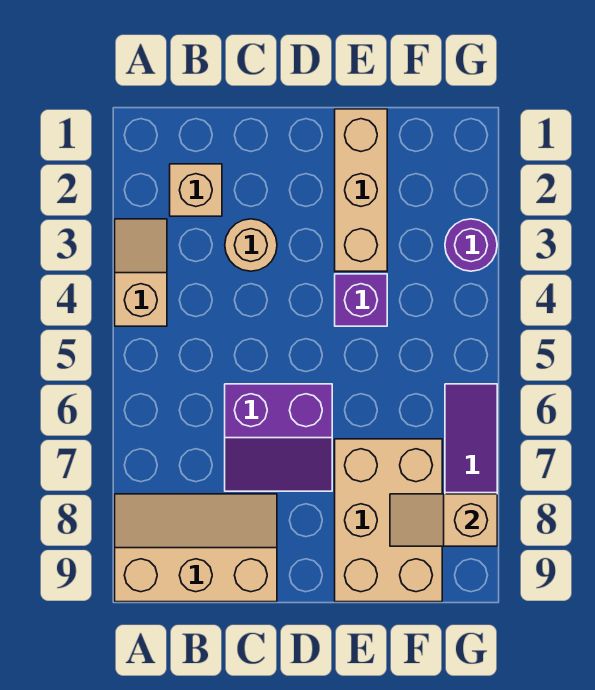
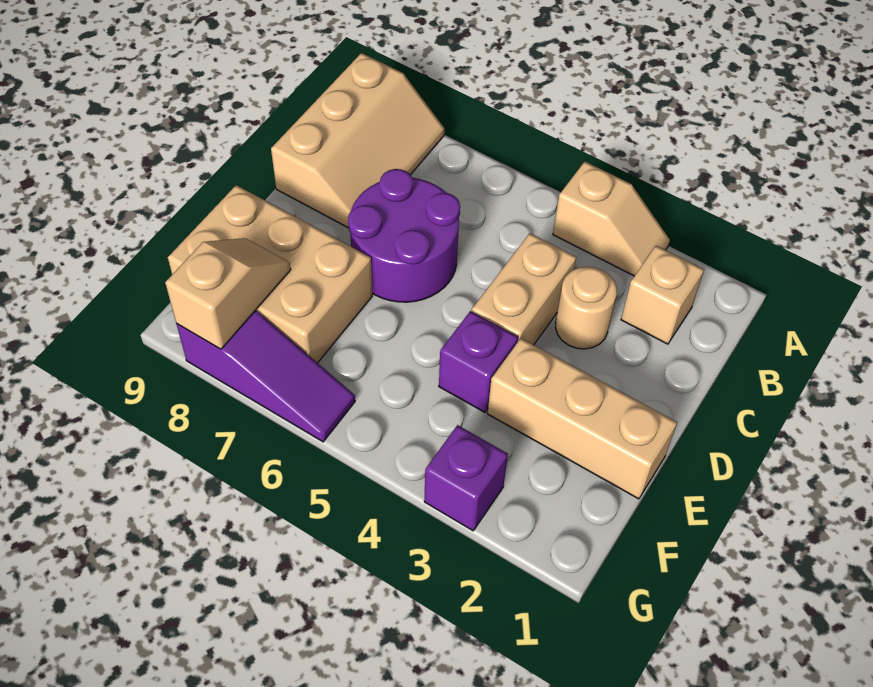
none -> tan 1x2 brick [472,233,576,345]
purple 2x2 slope [225,384,332,491] -> purple 2x2 round brick [348,169,460,302]
purple 1x1 round brick [445,219,497,271] -> purple 1x1 brick [424,425,508,531]

